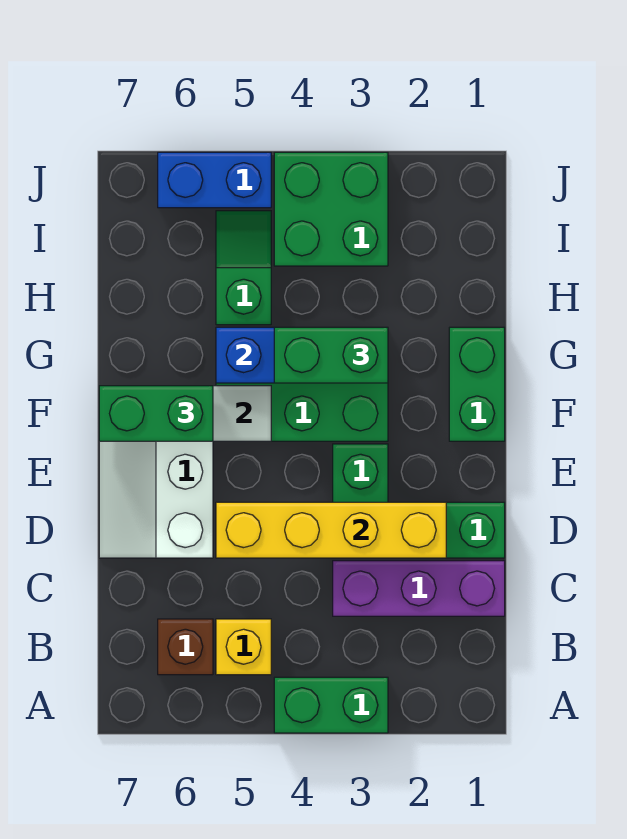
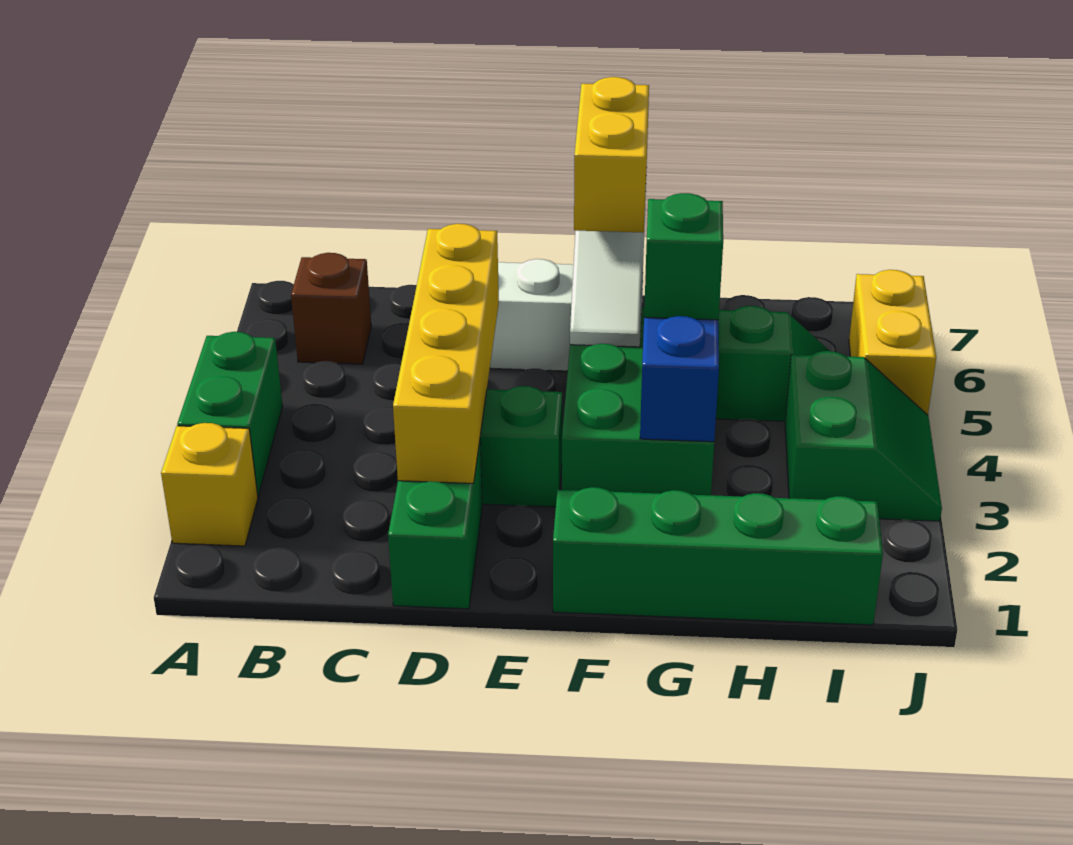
yellow 1x1 brick [216,619,271,675] -> yellow 1x1 brick moved to [161,423,258,546]
purple 1x3 brick [333,561,505,616] -> none
green 1x2 brick [449,327,505,441] -> green 1x4 brick [553,487,883,625]
green 1x2 brick [99,386,213,441] -> yellow 1x2 brick [574,77,649,233]
green 1x2 brick [274,327,388,383] -> green 1x1 brick [644,193,723,320]
green 2x2 brick [274,152,388,266] -> green 2x2 slope [785,351,942,521]
blue 1x2 brick [158,152,271,208] -> yellow 1x2 brick [849,270,936,415]

